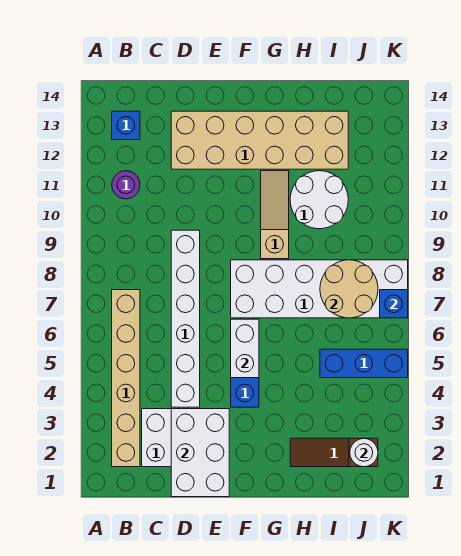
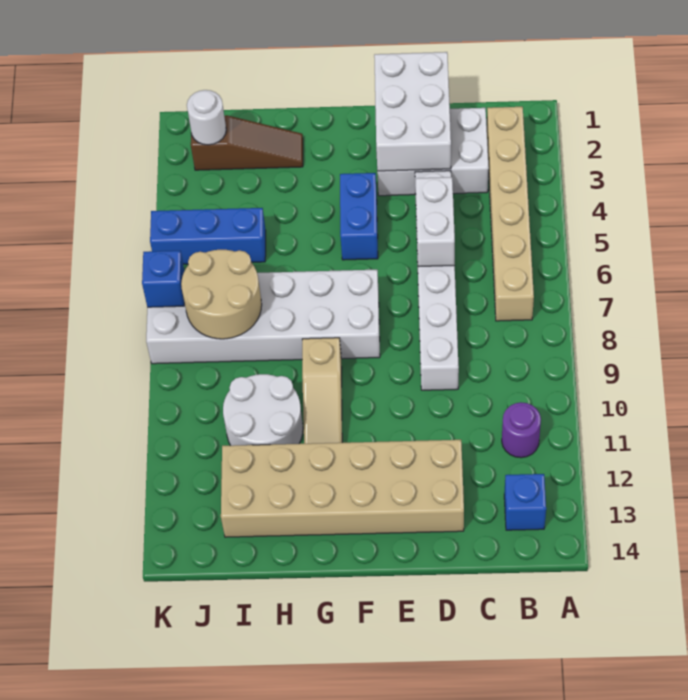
white 1x2 brick [231,319,259,378] -> white 1x2 brick moved to [415,177,455,267]

